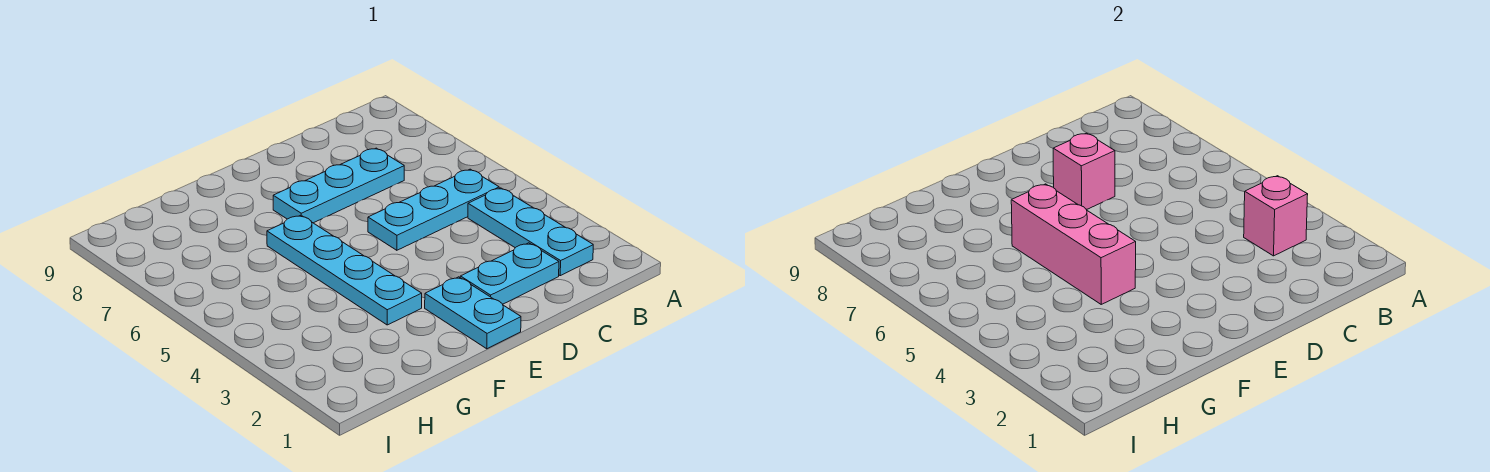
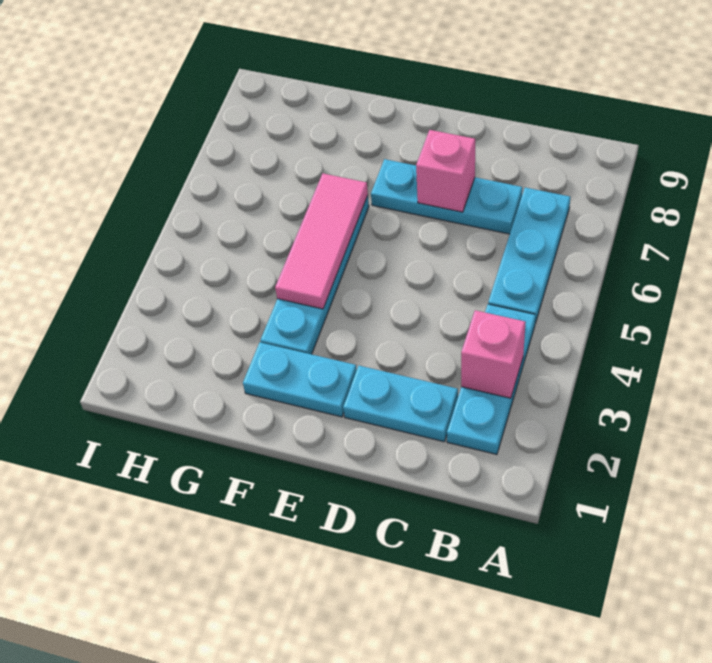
cyan 1x3 plate [368,169,499,250] -> cyan 1x3 plate turned to [488,188,570,323]
cyan 1x2 plate [425,277,521,349] -> cyan 1x2 plate turned to [243,342,357,417]
pink 1x3 brick [1011,184,1136,304] -> pink 1x3 tile [275,174,368,309]

